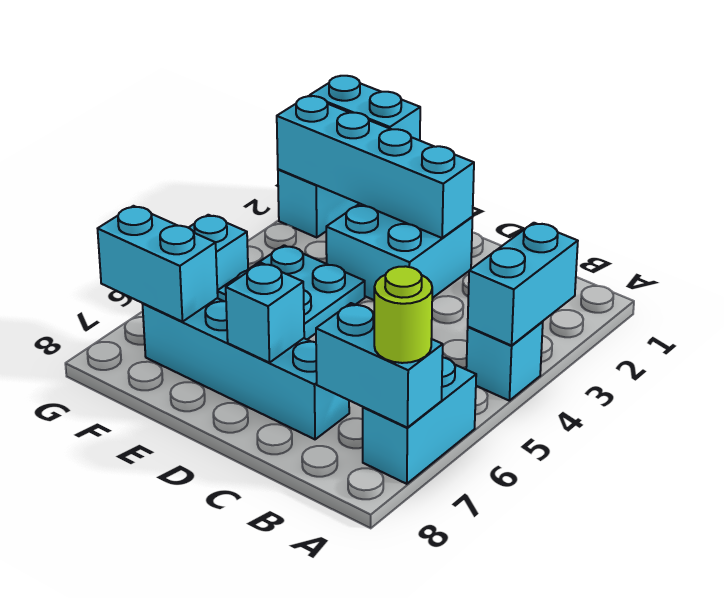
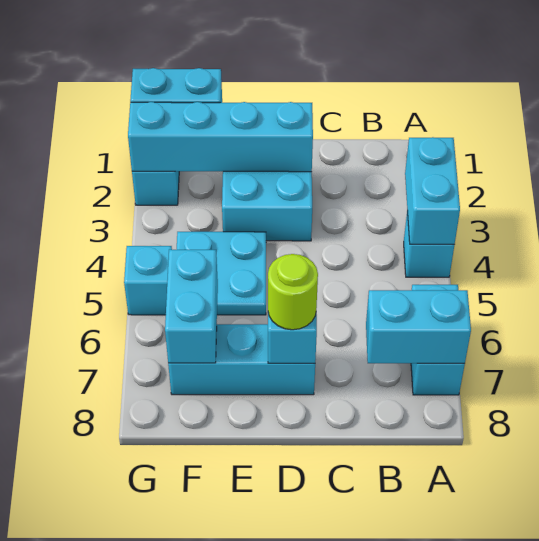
lime 1x1 round brick [374,266,432,363] -> lime 1x1 round brick moved to [268,254,318,330]
cyan 1x4 brick [143,298,349,439] -> cyan 1x3 brick [168,324,315,395]
cyan 1x2 brick [98,206,218,322] -> cyan 1x2 brick turned to [165,250,218,363]

